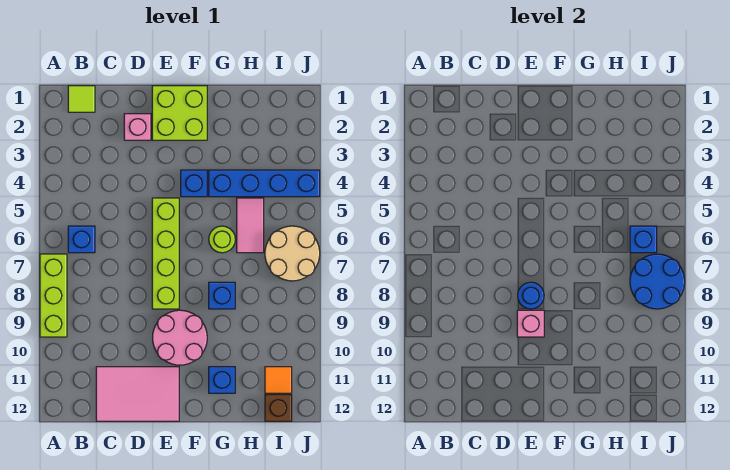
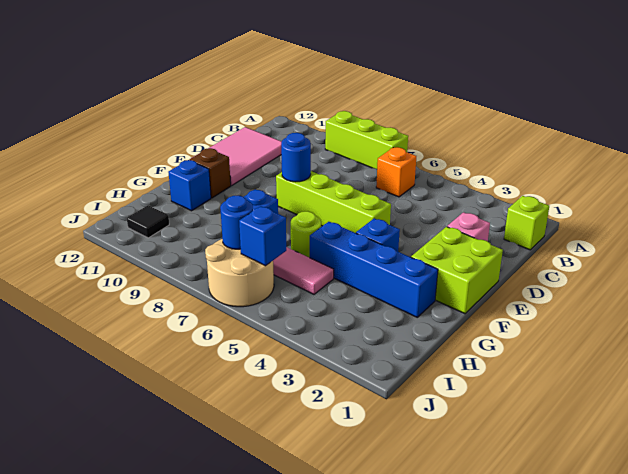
lime 1x1 tile [68,86,95,112] -> lime 1x1 brick [504,196,549,250]
blue 1x1 brick [68,226,95,253] -> orange 1x1 brick [376,147,416,197]
pink 2x2 round brick [153,310,207,365] -> none
pink 1x1 brick [517,310,544,337] -> none
blue 1x4 brick [209,170,320,197] -> blue 1x4 brick turned to [310,222,438,317]
blue 2x2 round brick [630,254,685,309] -> blue 1x1 round brick [220,196,253,249]
orange 1x1 tile [265,367,292,393] -> black 1x1 tile [127,205,169,238]
brown 1x1 brick [265,395,292,421] -> brown 1x1 brick moved to [190,148,231,198]

